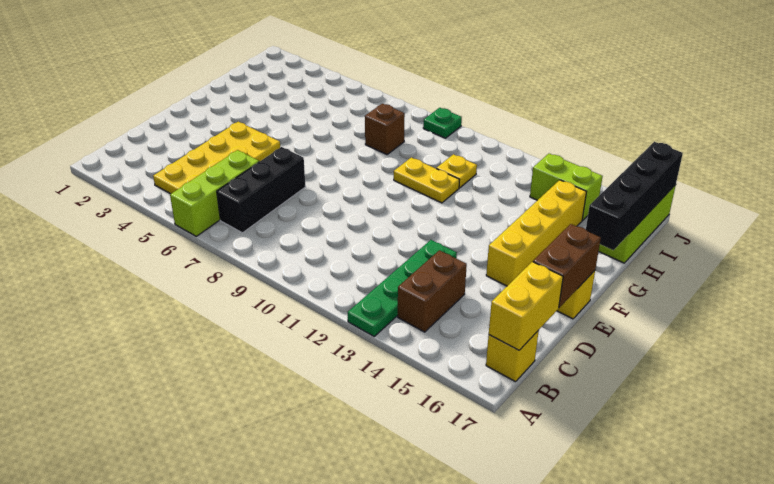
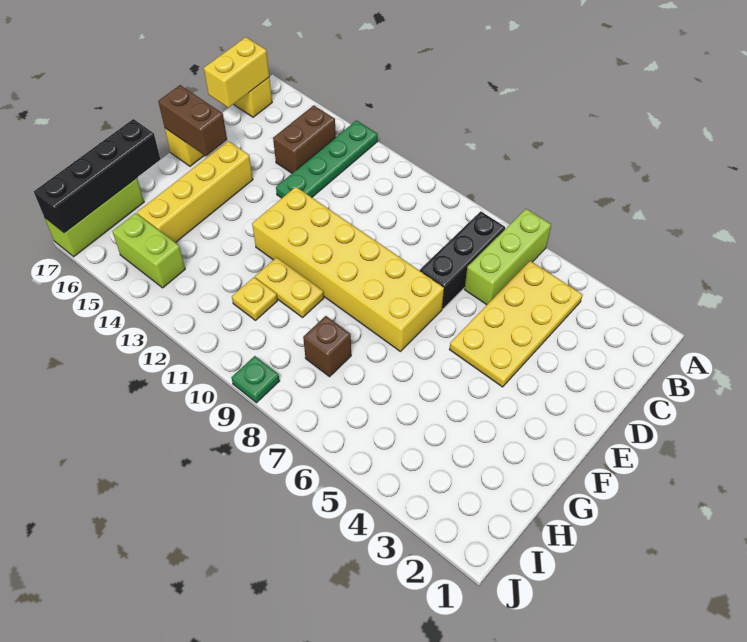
brown 1x2 brick [533,224,601,308] -> brown 1x2 brick turned to [158,85,227,156]
none -> yellow 2x6 brick [252,187,444,351]

